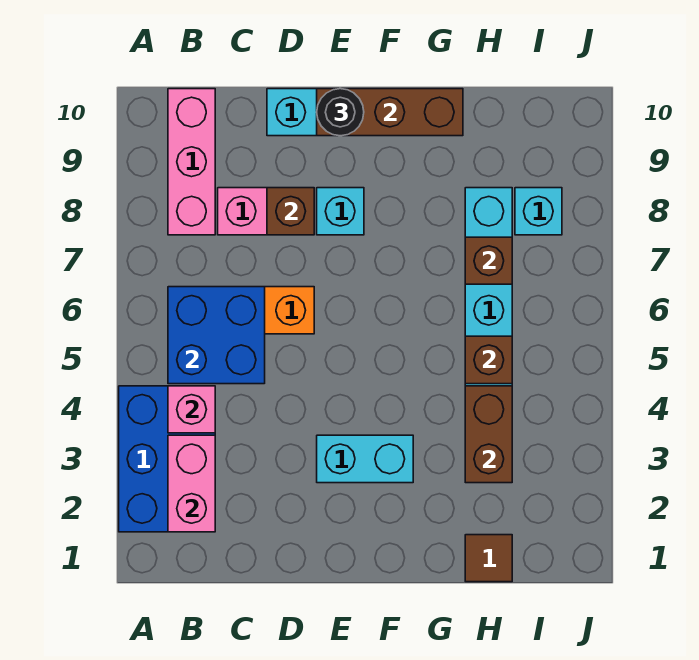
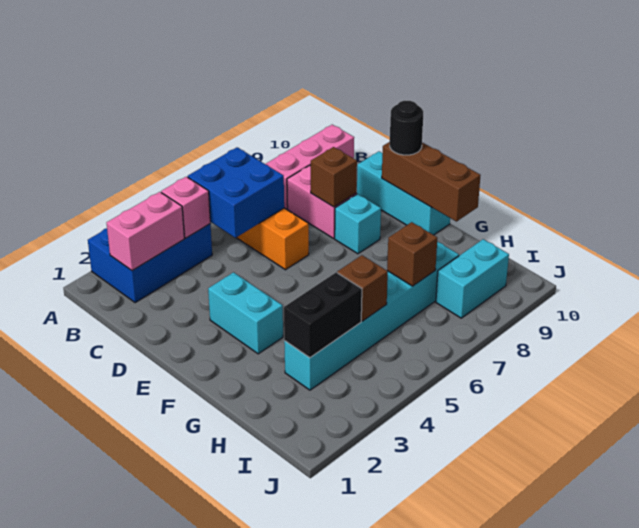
brown 1x1 tile [465,535,512,582] -> none
brown 1x2 brick [465,386,512,483] -> black 1x2 brick [284,272,362,358]
cyan 1x1 brick [515,188,562,235] -> cyan 1x2 brick [436,239,509,318]

